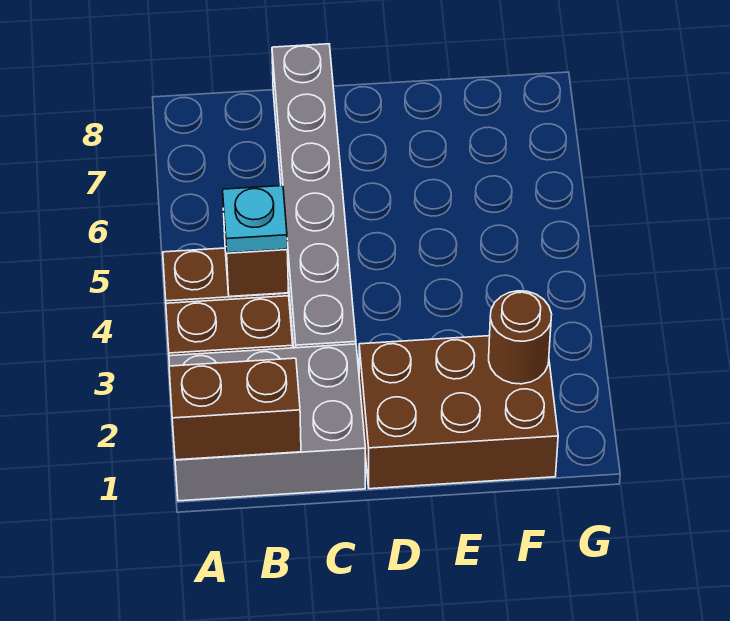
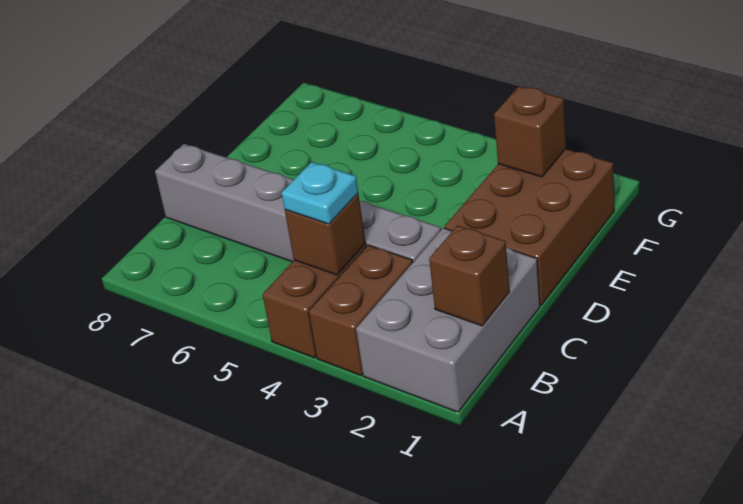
brown 1x2 brick [169,358,301,460] -> brown 1x1 brick [429,225,509,326]
brown 1x1 round brick [489,291,552,384] -> brown 1x1 brick [494,86,566,177]

